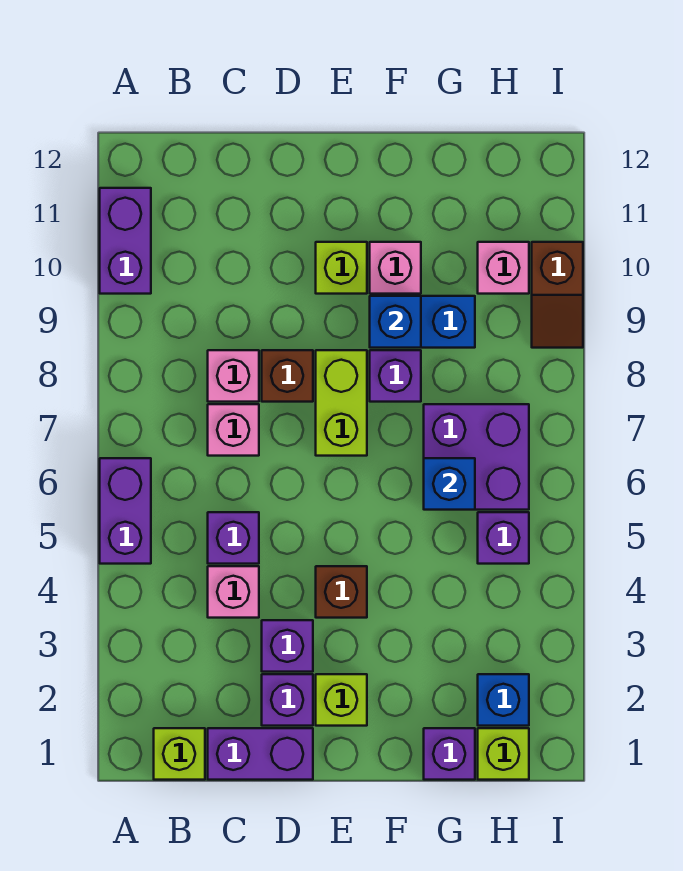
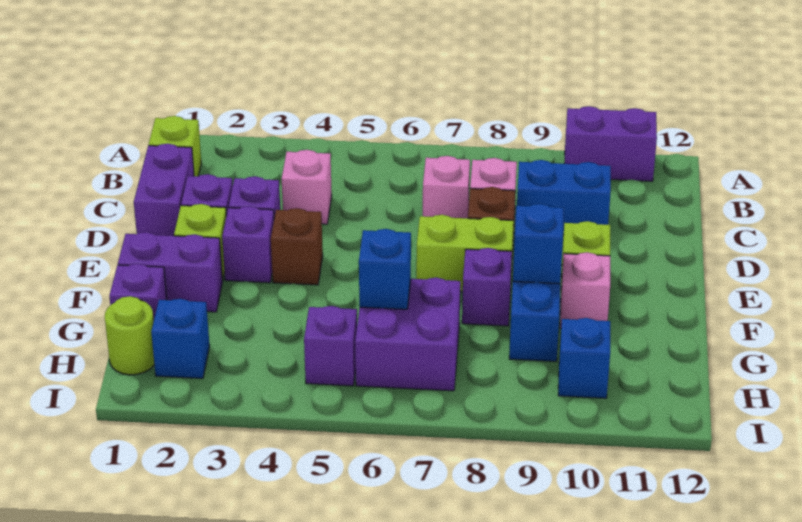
purple 1x2 brick [100,458,151,564] -> purple 1x2 brick moved to [118,232,223,312]
purple 1x1 brick [208,512,259,564] -> purple 1x1 brick moved to [222,206,274,283]
none -> blue 1x2 brick [517,160,611,235]
lime 1x1 brick [478,728,529,780] -> lime 1x1 round brick [105,296,154,375]
pink 1x1 brick [478,242,529,294] -> blue 1x1 brick [558,318,610,398]
brown 1x2 slope [532,242,583,348] -> none

